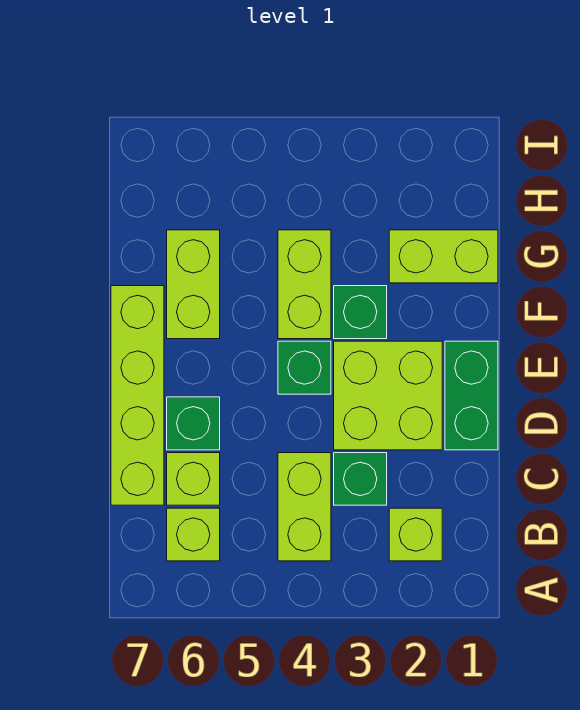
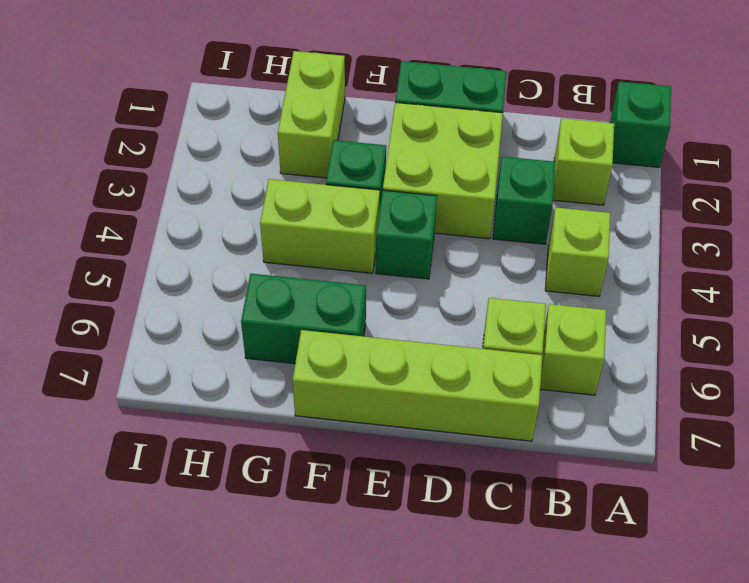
lime 1x2 brick [278,453,331,561] -> lime 1x1 brick [545,208,610,296]
green 1x1 brick [167,397,220,450] -> green 1x1 brick moved to [610,82,671,167]
lime 1x2 brick [167,230,220,339] -> green 1x2 brick [241,274,366,364]

